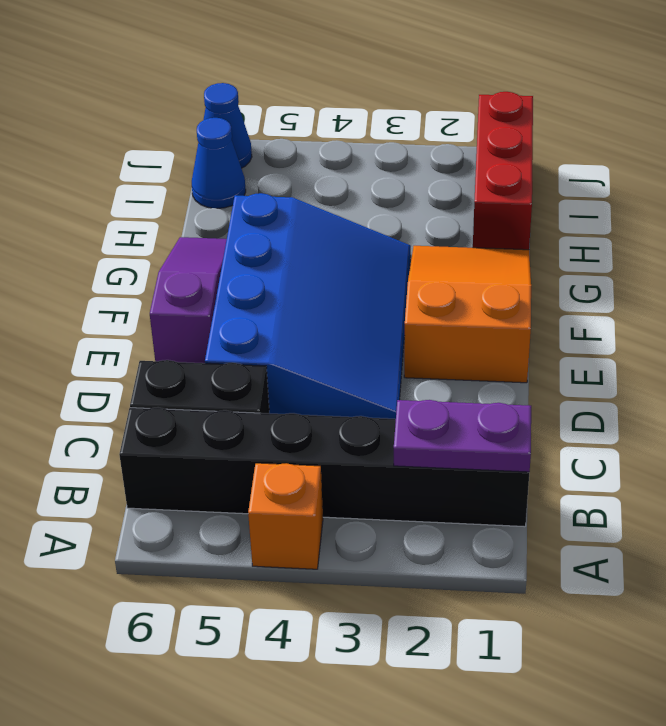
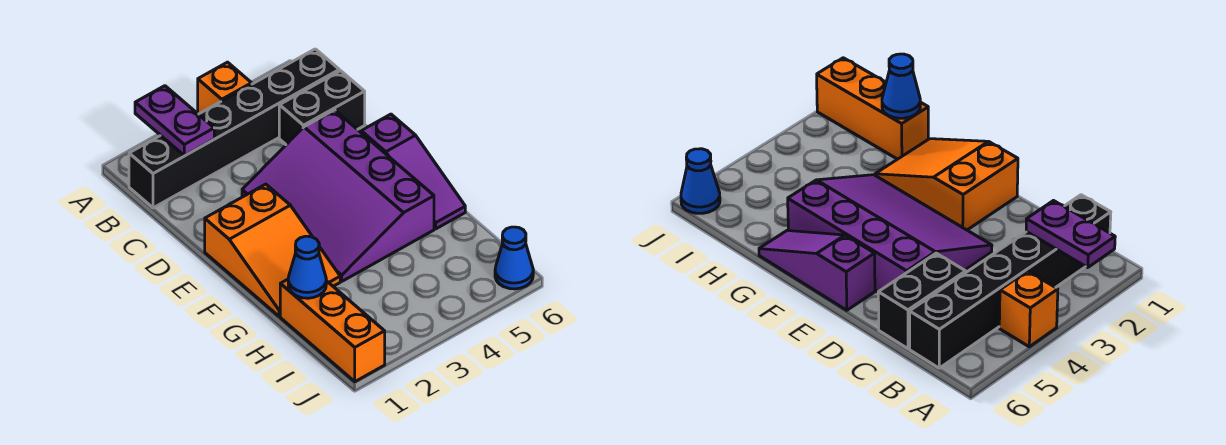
purple 1x2 plate [394,400,531,472] -> purple 1x2 plate turned to [135,86,214,156]
blue 3x4 slope [205,193,411,419] -> purple 3x4 slope [242,110,434,281]
red 1x3 brick [473,92,533,250] -> orange 1x3 brick [280,279,385,382]
blue 1x1 cone [192,118,246,208] -> blue 1x1 cone moved to [288,236,326,298]

